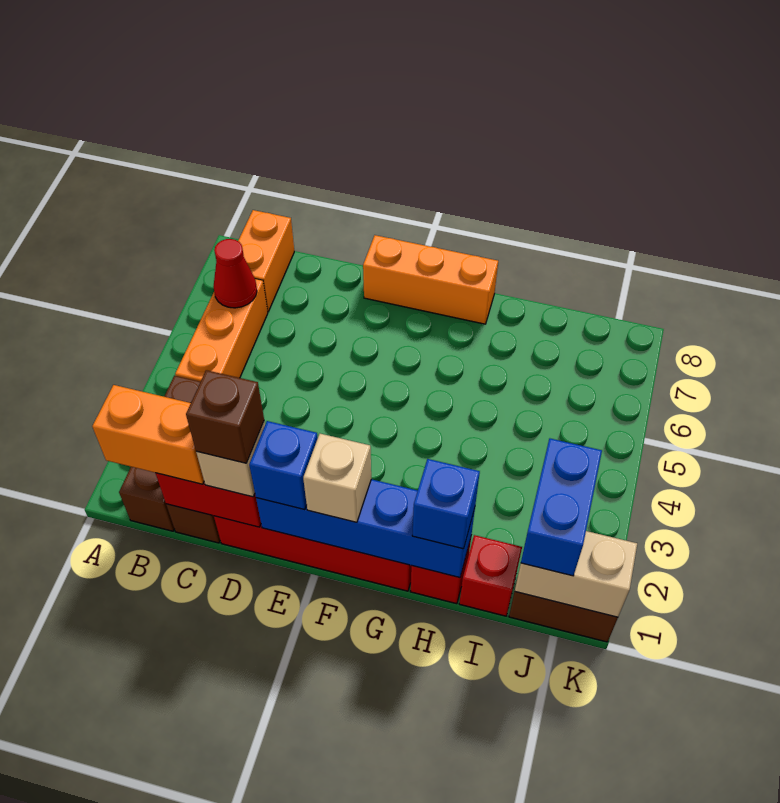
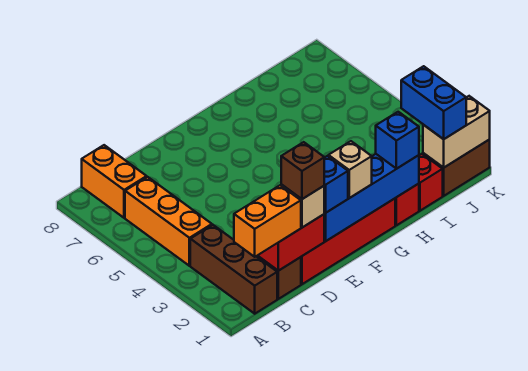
red 1x1 cone [213,239,257,308] -> none
orange 1x3 brick [363,235,498,324] -> none

